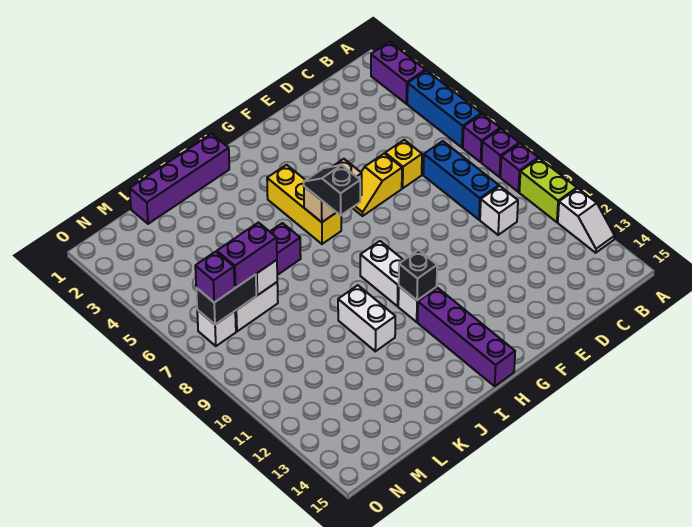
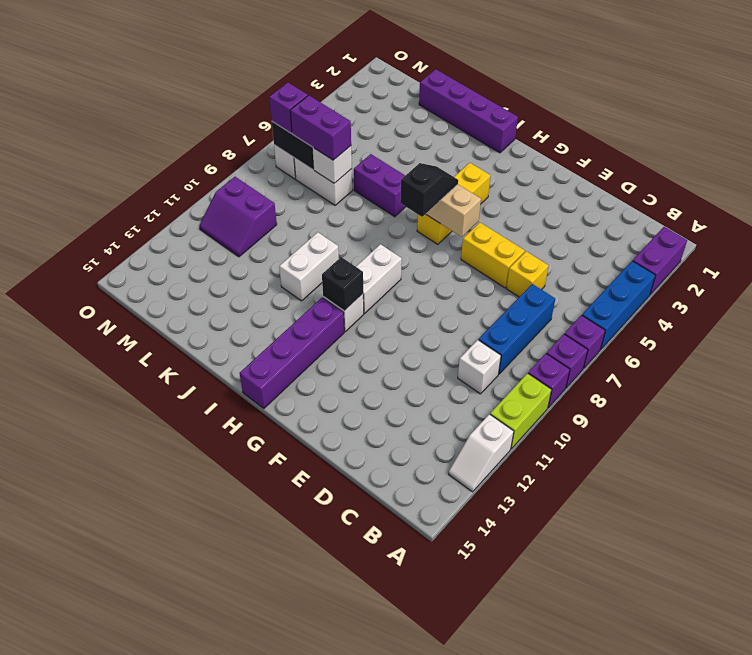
yellow 1x2 slope [353,154,402,216] -> yellow 1x2 brick [461,222,525,288]
none -> purple 2x2 slope [199,177,277,257]

